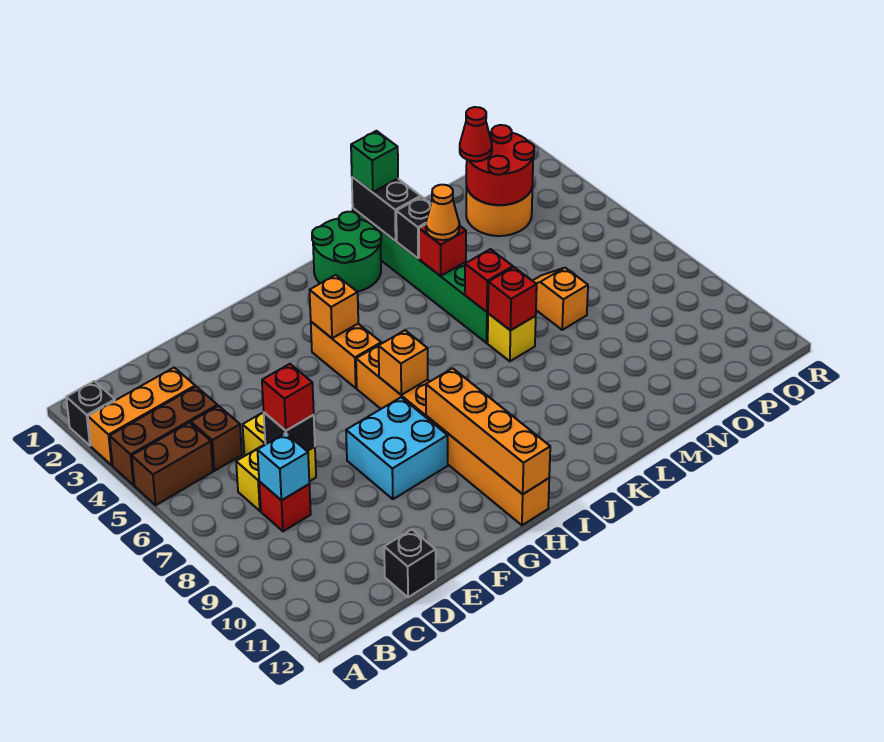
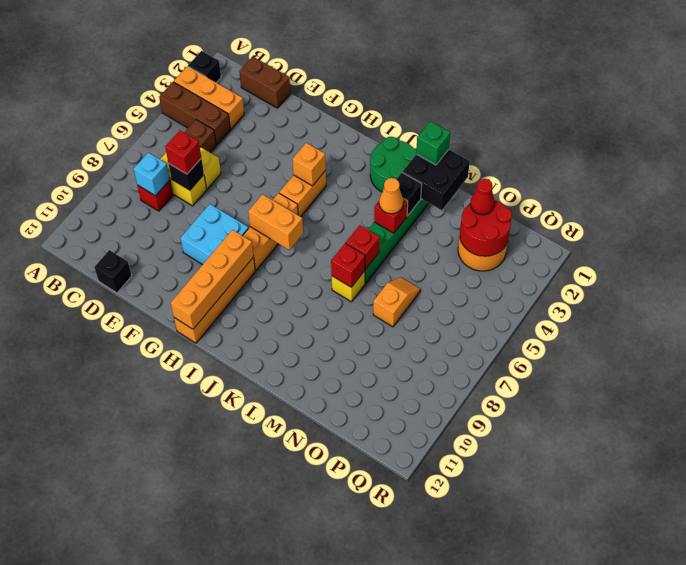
brown 1x2 brick [132,422,213,505] -> brown 1x2 brick moved to [239,56,290,108]
orange 1x1 brick [379,330,428,395] -> orange 1x2 brick [248,194,303,250]
black 1x2 brick [352,177,421,241] -> black 2x2 brick [402,149,470,210]

